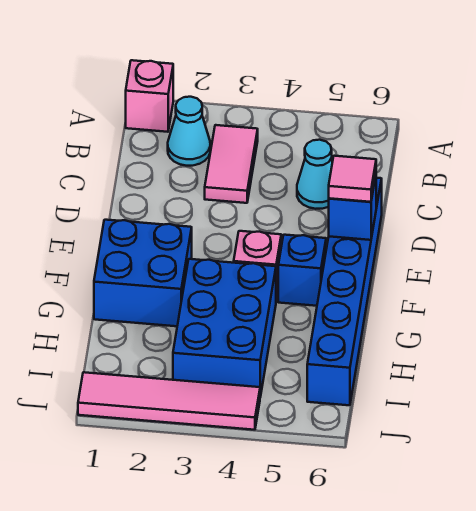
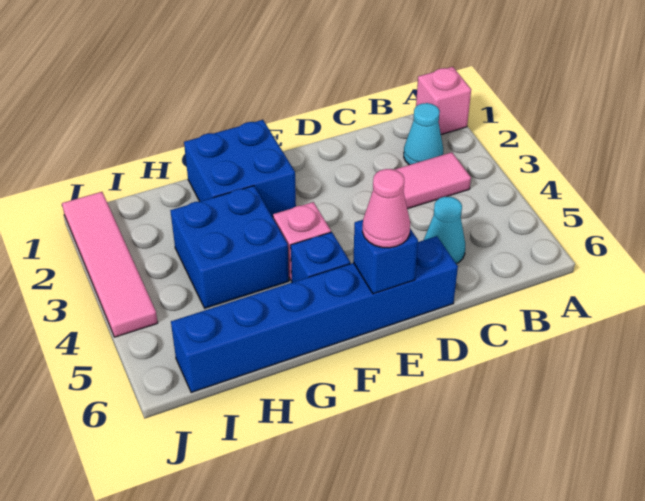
pink 1x1 tile [329,156,376,202] -> pink 1x1 cone [362,169,410,248]
blue 2x3 brick [173,259,276,397] -> blue 2x2 brick [170,186,289,308]

